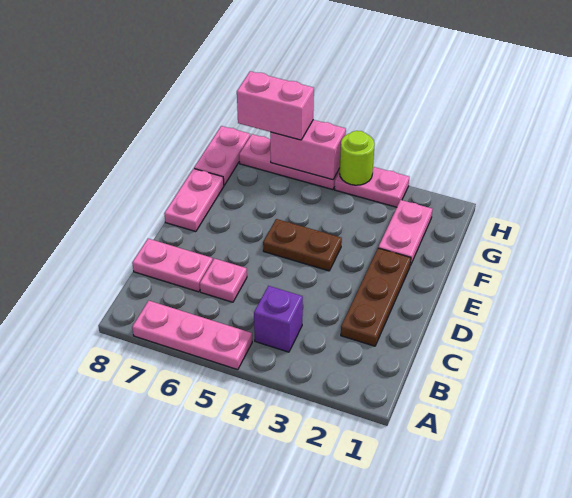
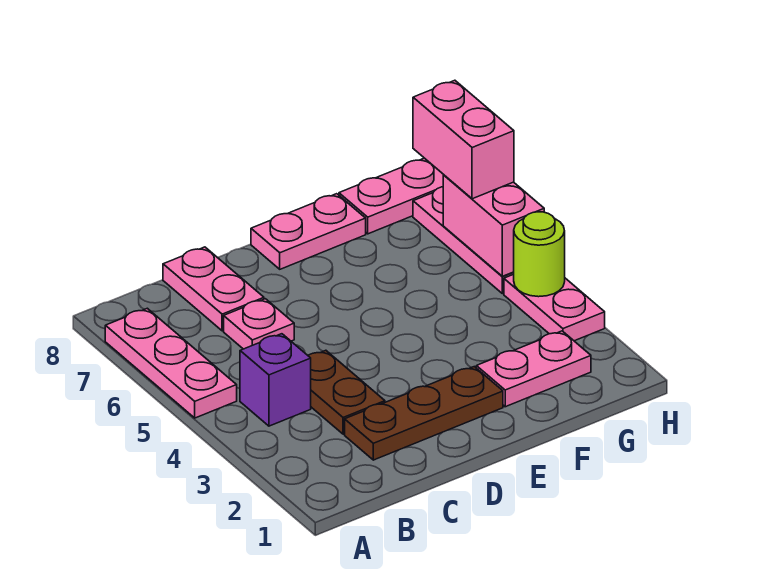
brown 1x2 plate [263,219,342,271] -> brown 1x2 plate moved to [308,350,385,434]

